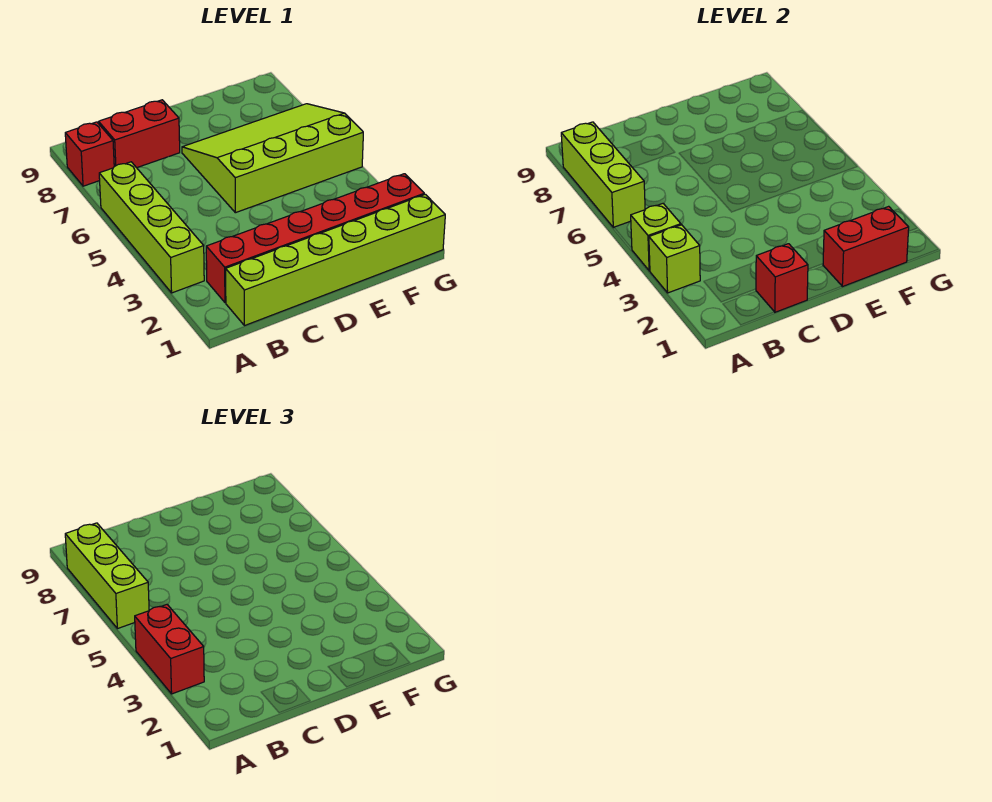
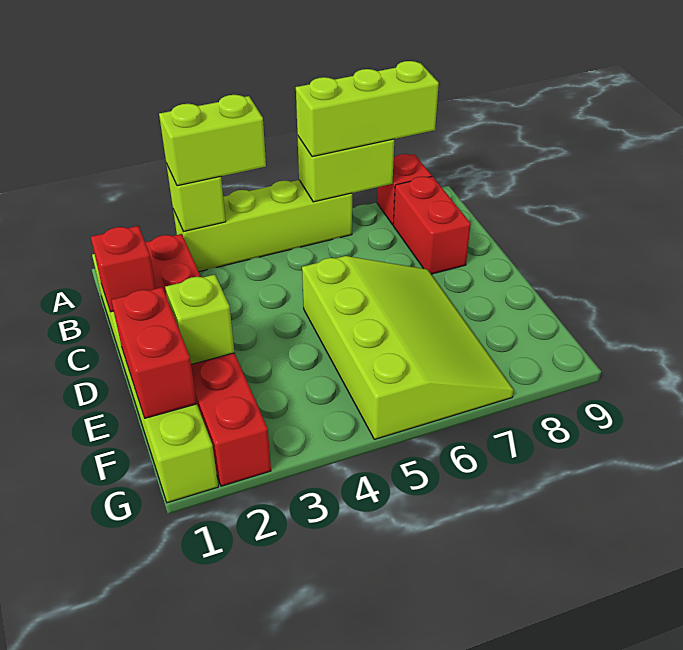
red 1x2 brick [135,605,204,694] -> lime 1x2 brick [159,95,266,186]
lime 1x1 brick [631,204,681,271] -> lime 1x1 brick moved to [165,275,235,364]
lime 1x3 brick [561,122,645,228] -> lime 1x2 brick [297,136,394,202]

